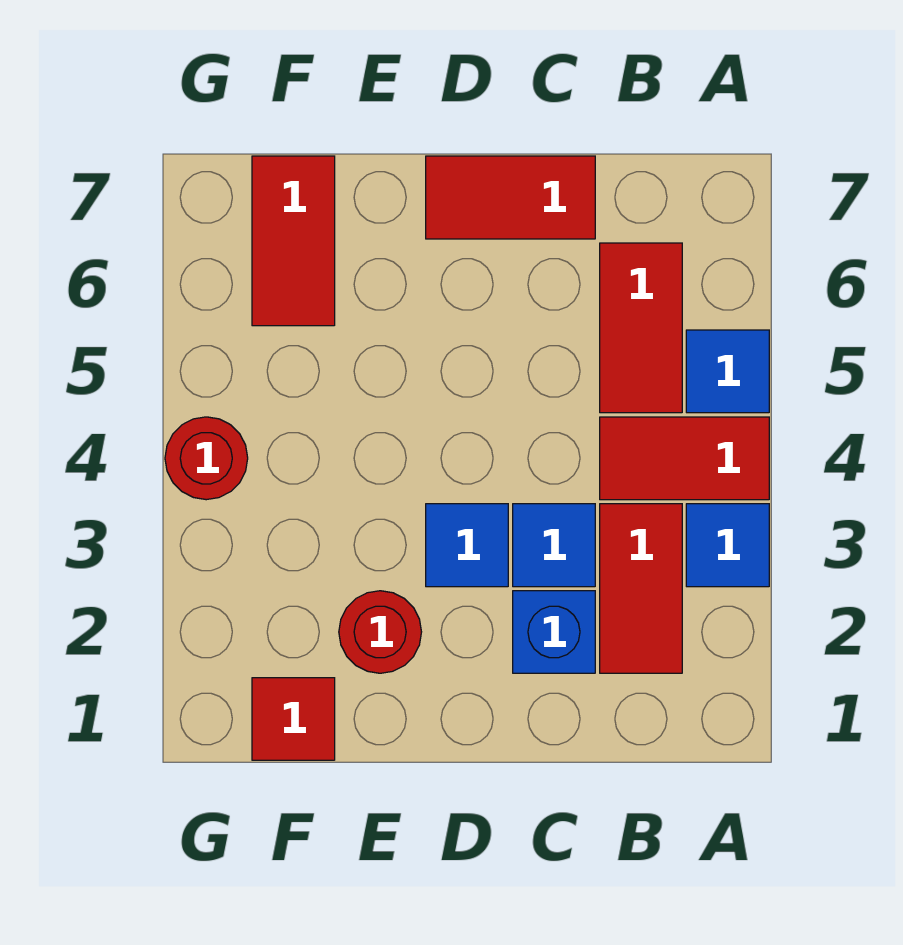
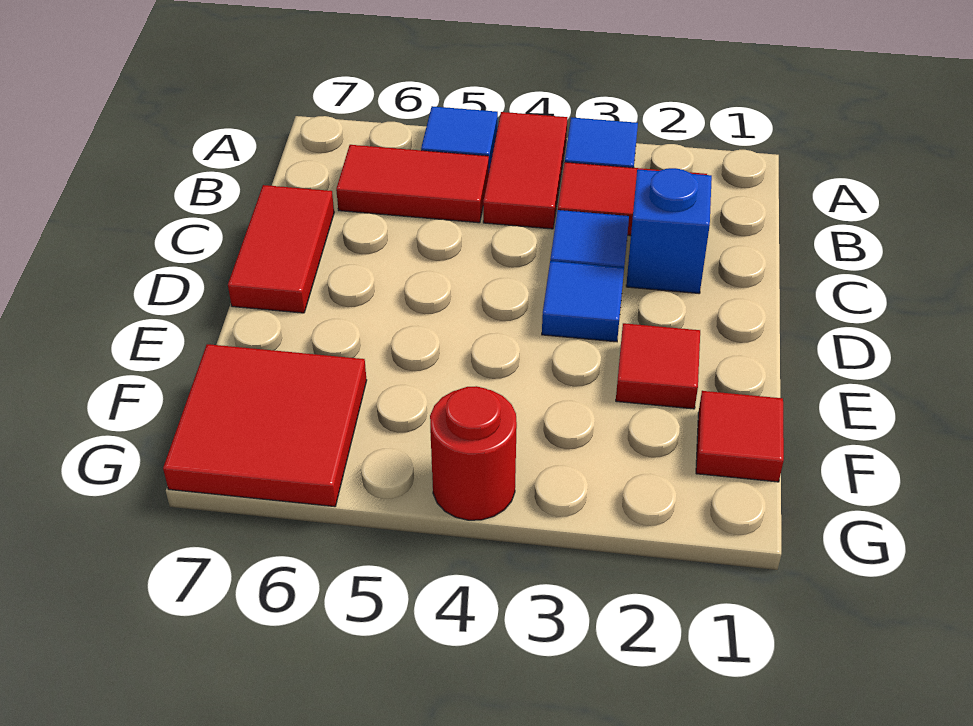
red 1x1 round brick [339,591,421,673] -> red 1x1 tile [616,323,700,409]
red 1x2 tile [252,156,335,326] -> red 2x2 tile [163,344,367,507]

